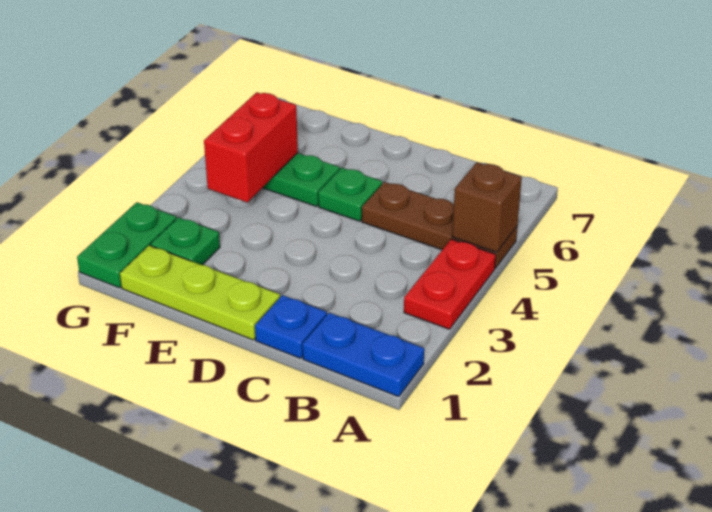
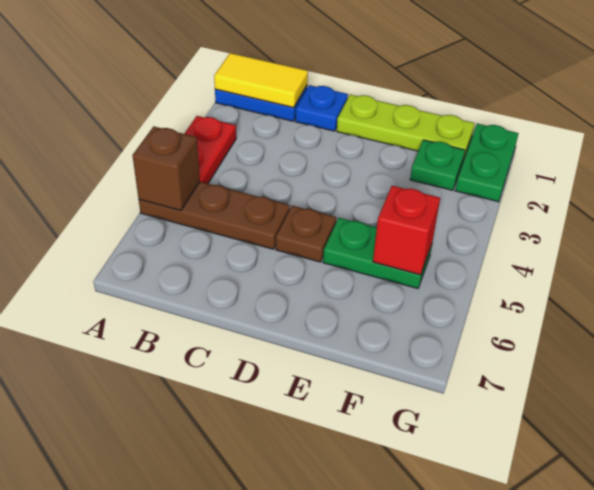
none -> yellow 1x2 tile [214,53,308,108]
green 1x1 plate [318,168,382,221] -> brown 1x1 plate [276,206,336,262]
red 1x2 brick [204,92,298,203] -> red 1x1 brick [373,186,440,275]

